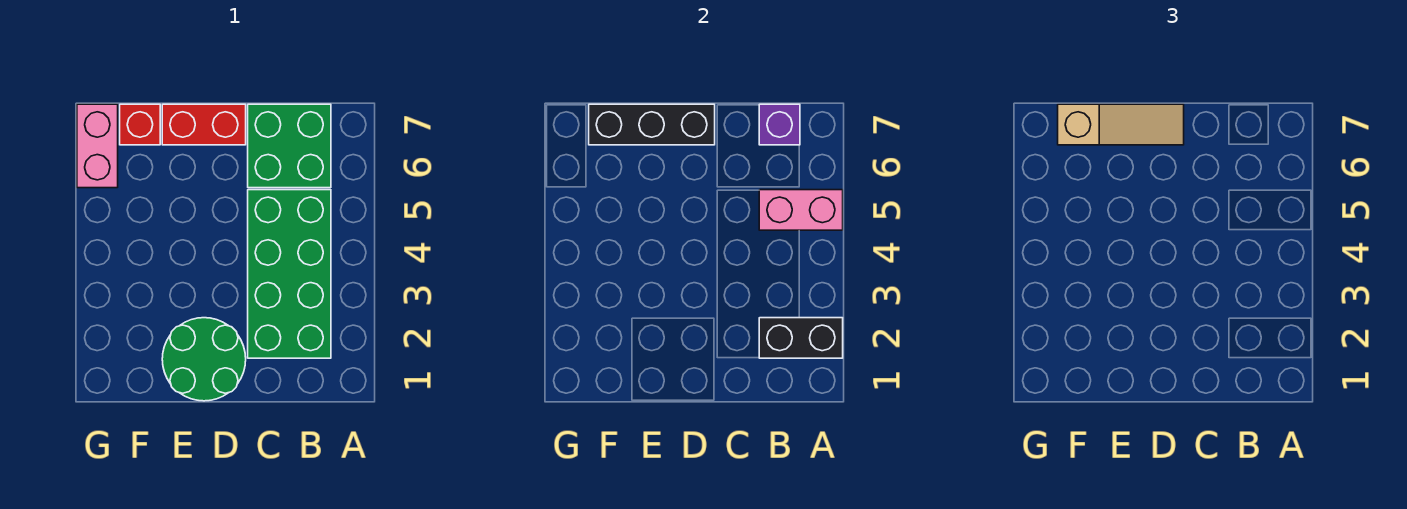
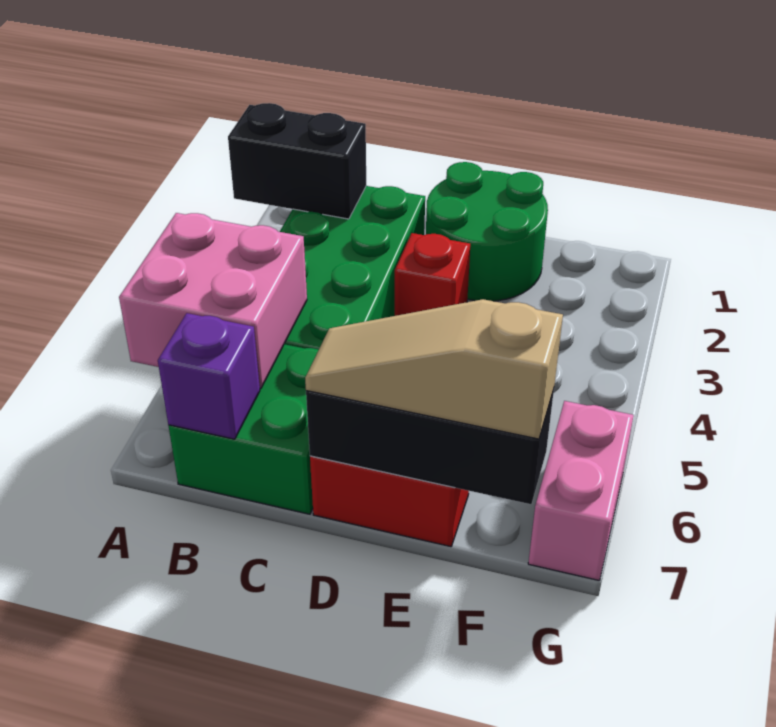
pink 1x2 brick [759,190,843,230] -> pink 2x2 brick [119,213,307,388]
red 1x1 brick [120,104,160,145] -> red 1x1 brick moved to [395,233,470,316]

